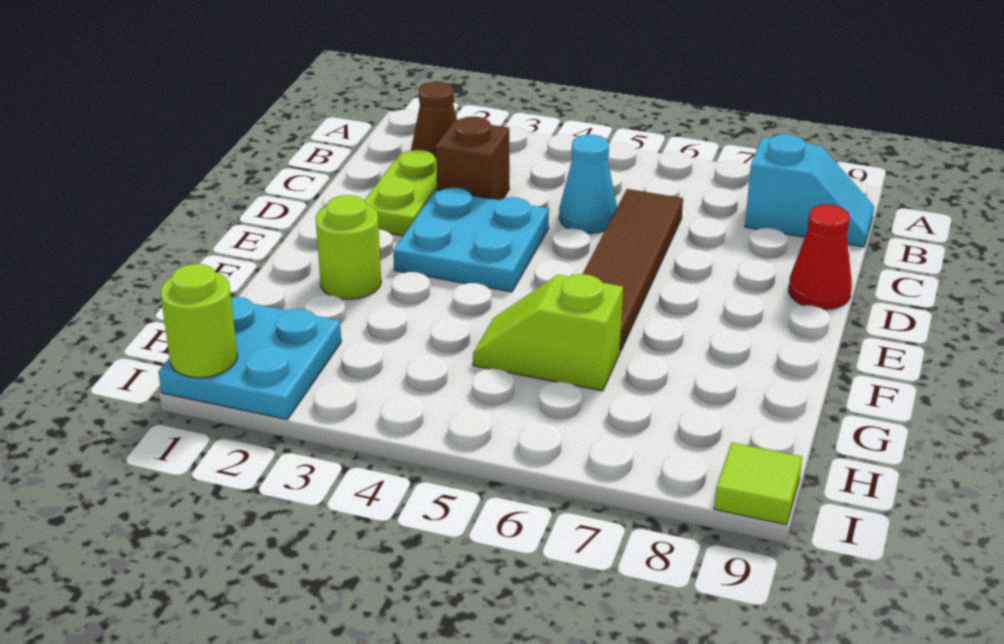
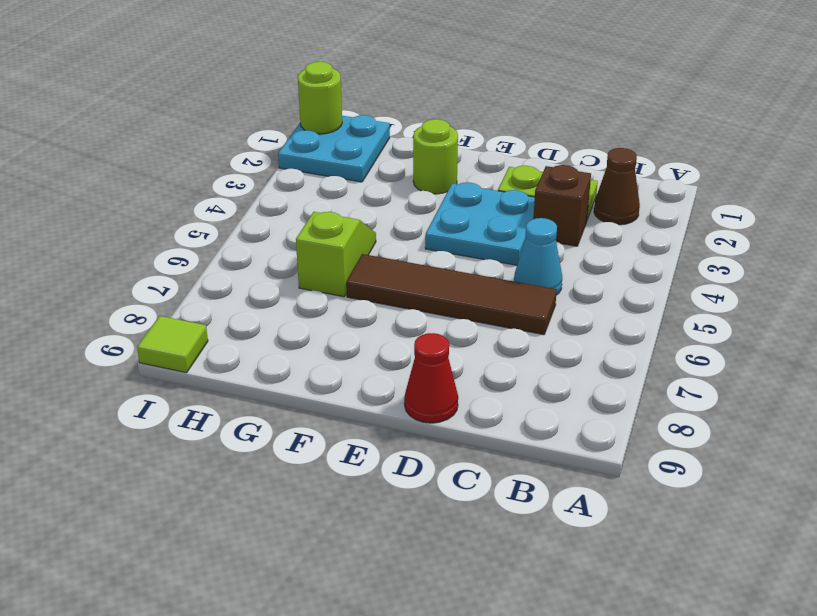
cyan 1x2 slope [745,134,874,247] -> none

